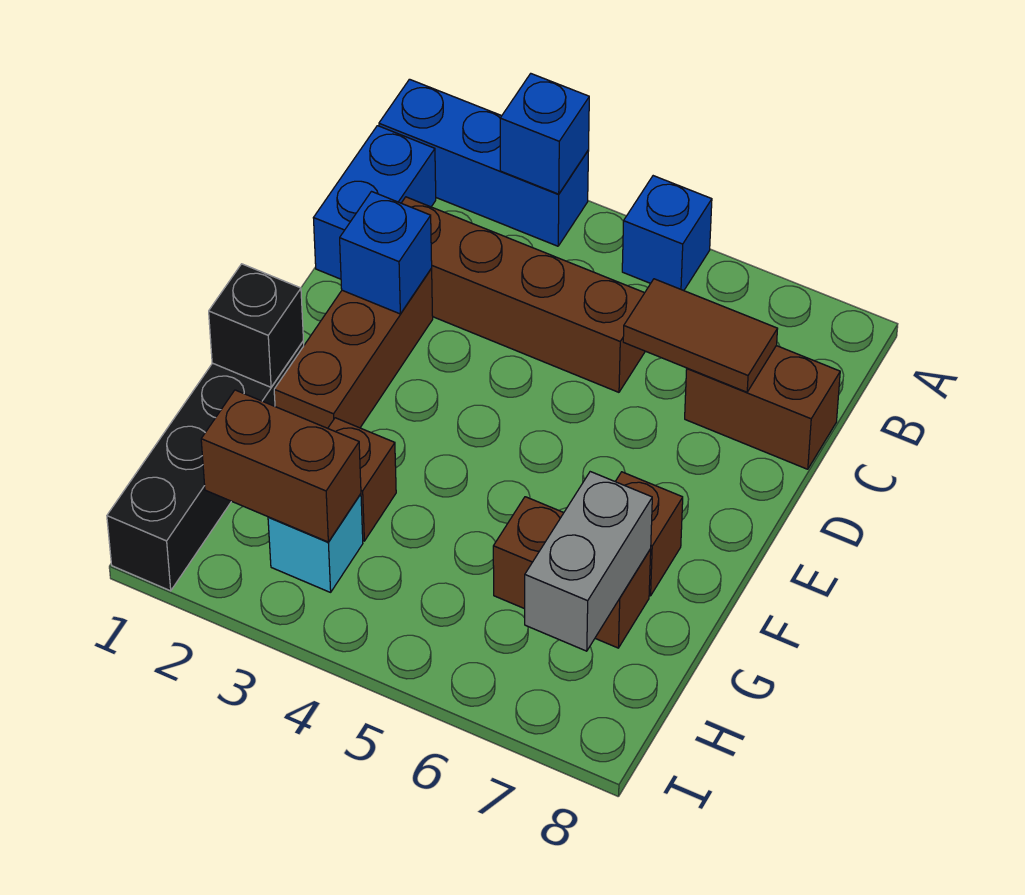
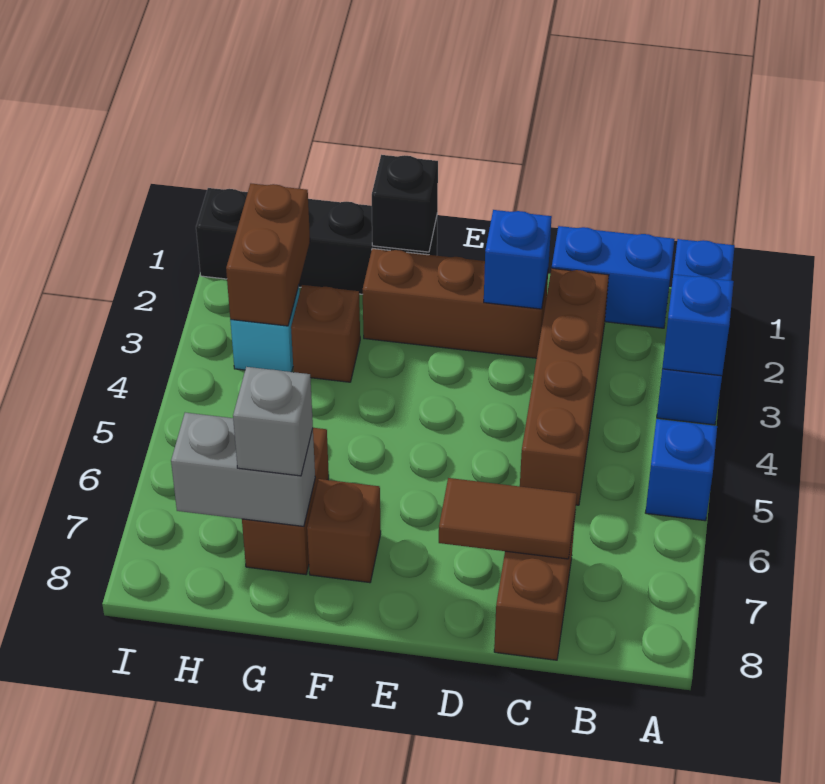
brown 1x2 tile [623,279,777,392] -> brown 1x2 tile turned to [439,478,577,559]
none -> grey 1x1 brick [233,367,313,476]

